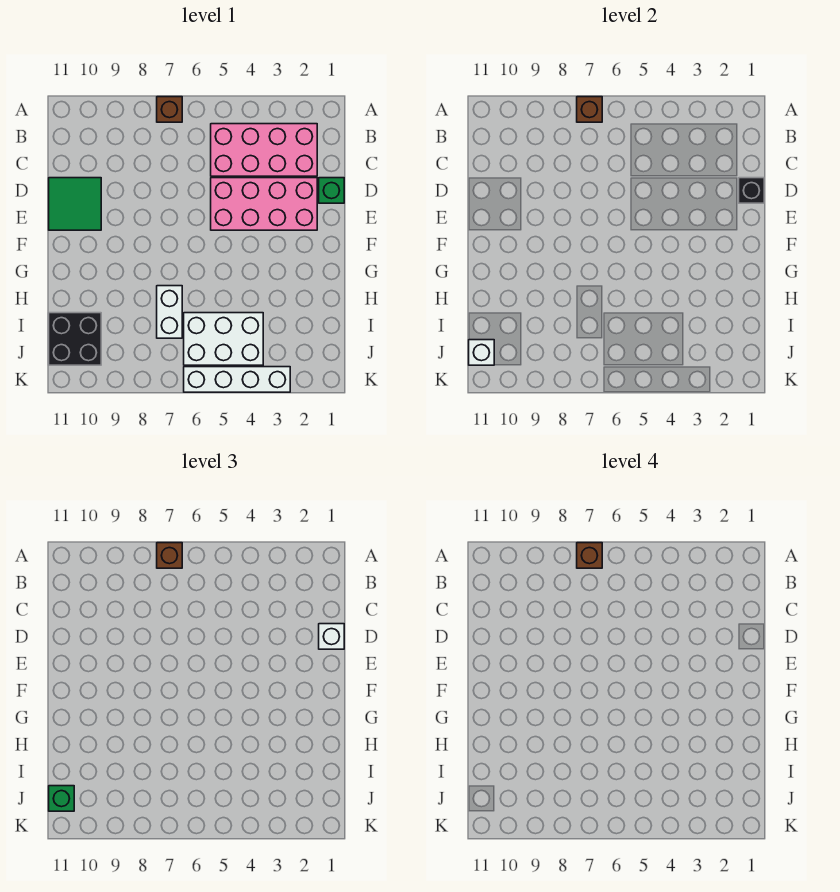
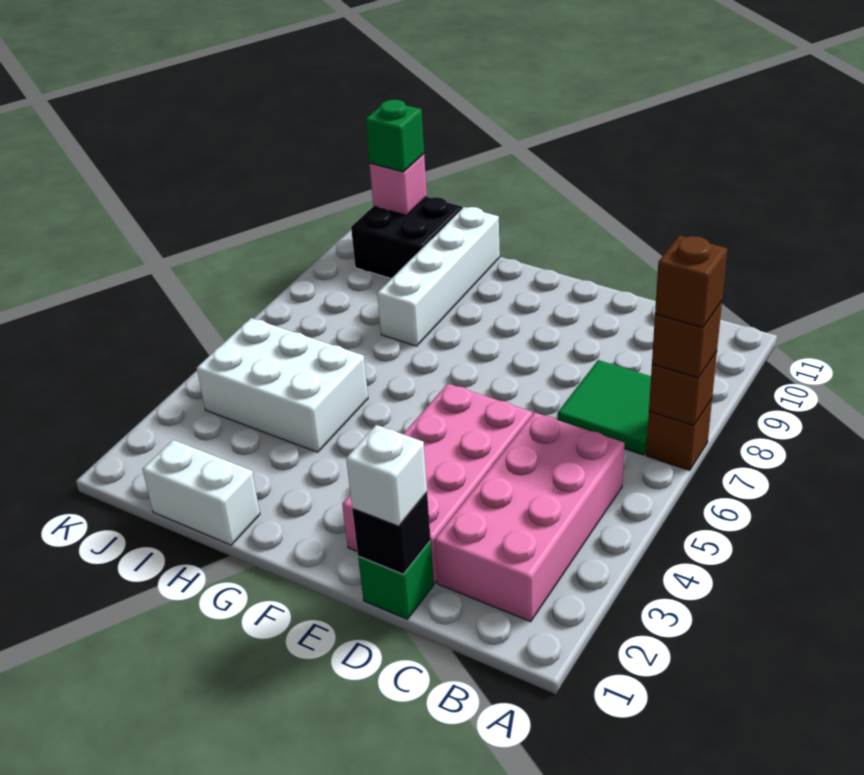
green 2x2 tile [49,178,101,230] -> green 2x2 tile moved to [558,360,651,455]
white 1x2 brick [157,286,182,338] -> white 1x2 brick moved to [142,440,260,545]
white 2x3 brick [184,313,263,365] -> white 2x3 brick turned to [197,318,368,452]
white 1x1 brick [469,340,494,365] -> pink 1x1 brick [370,154,427,215]
white 1x4 brick [184,367,290,392] -> white 1x4 brick moved to [377,207,500,346]

